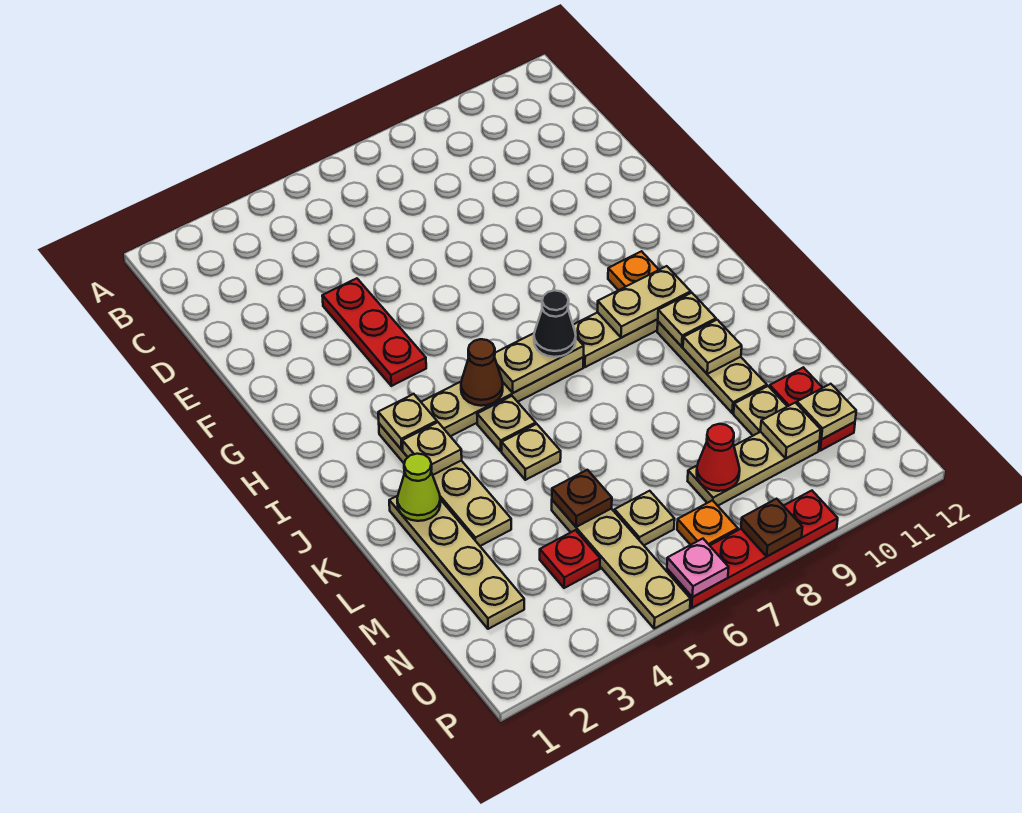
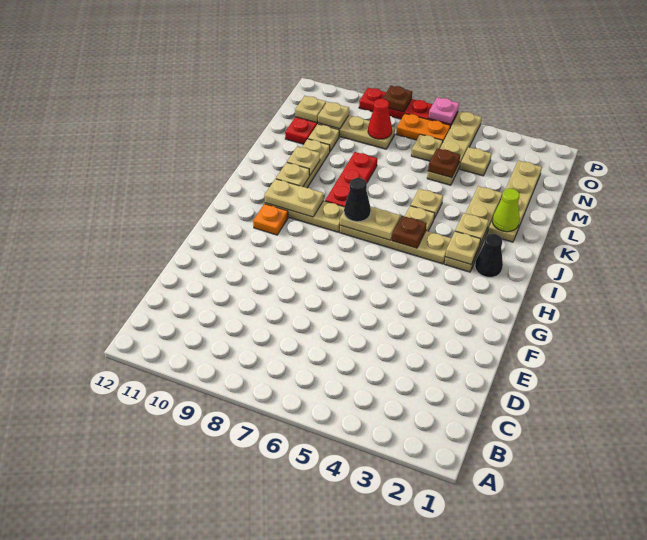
red 1x3 plate [322,278,426,386] -> red 1x3 plate moved to [325,152,377,207]
none -> black 1x1 cone [475,234,503,277]
brown 1x1 cone [461,339,503,406] -> brown 1x1 plate [392,216,427,248]
red 1x1 plate [540,530,600,588] -> tan 1x1 plate [460,147,491,176]
orange 1x1 plate [677,500,738,545] -> orange 1x2 plate [396,114,450,141]

